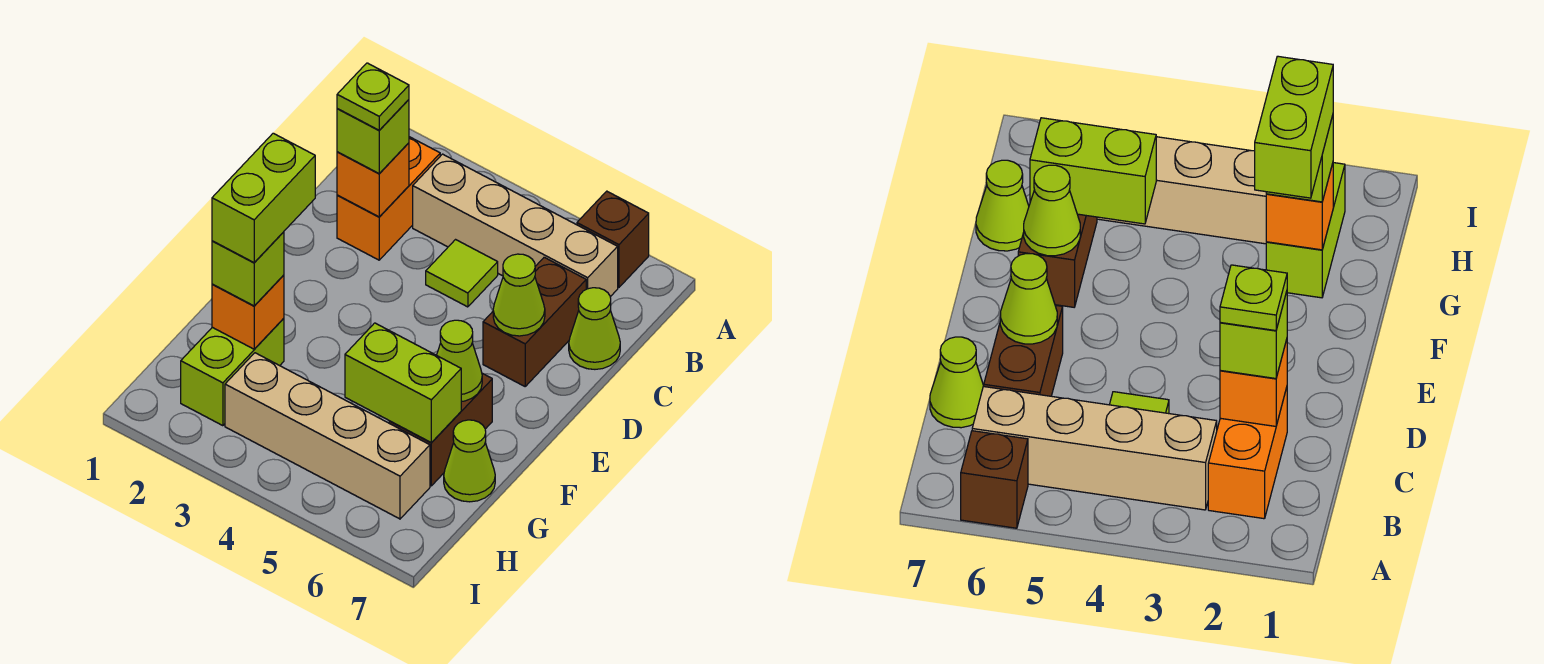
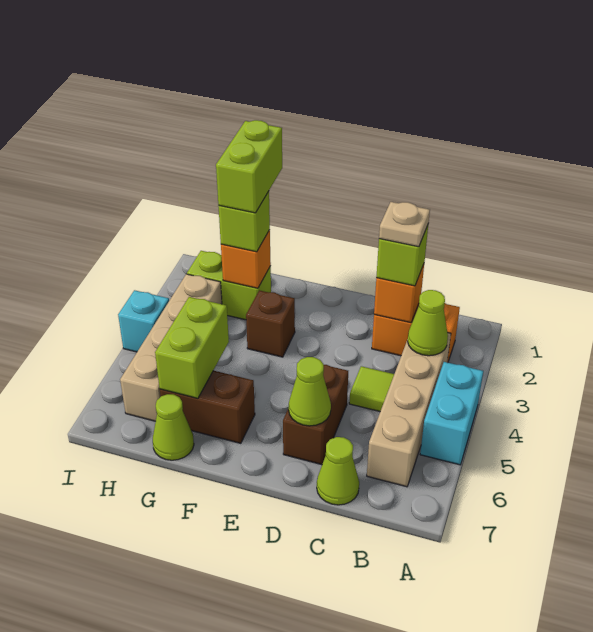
none -> cyan 1x2 brick [420,362,483,465]
brown 1x1 brick [577,191,649,287] -> brown 1x1 brick moved to [246,290,295,357]
lime 1x1 plate [337,63,409,130] -> tan 1x1 plate [379,202,430,247]
brown 1x2 brick [483,257,586,386] -> brown 1x2 brick turned to [283,365,348,465]
lime 1x2 brick [212,133,315,262] -> lime 1x2 brick turned to [216,120,282,213]
lime 1x1 cone [437,320,482,402] -> lime 1x1 cone moved to [408,290,448,356]
none -> cyan 1x1 brick [118,290,169,352]

